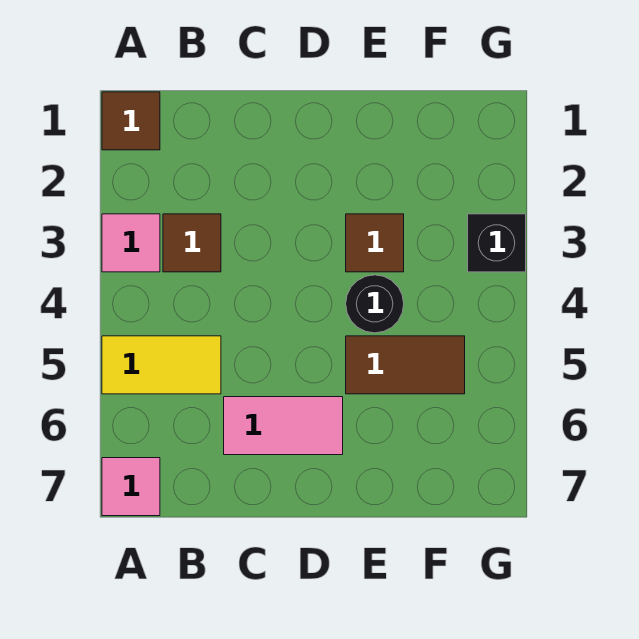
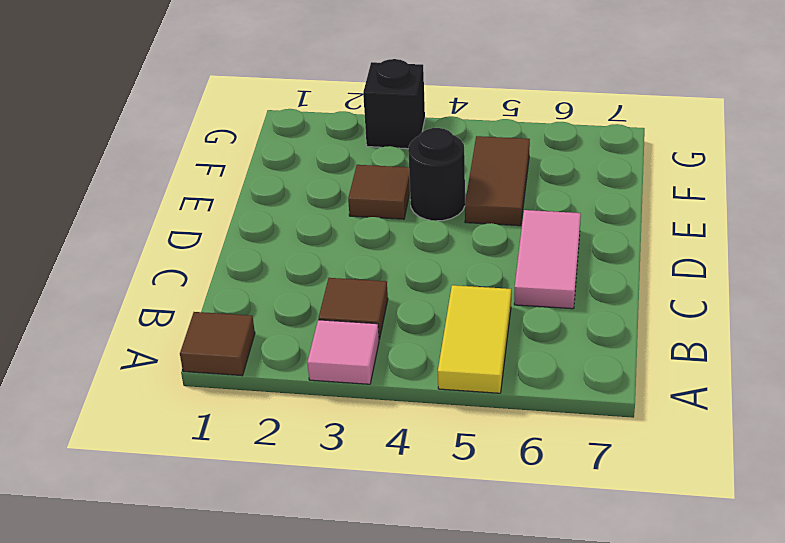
pink 1x1 tile [102,458,160,516] -> none

